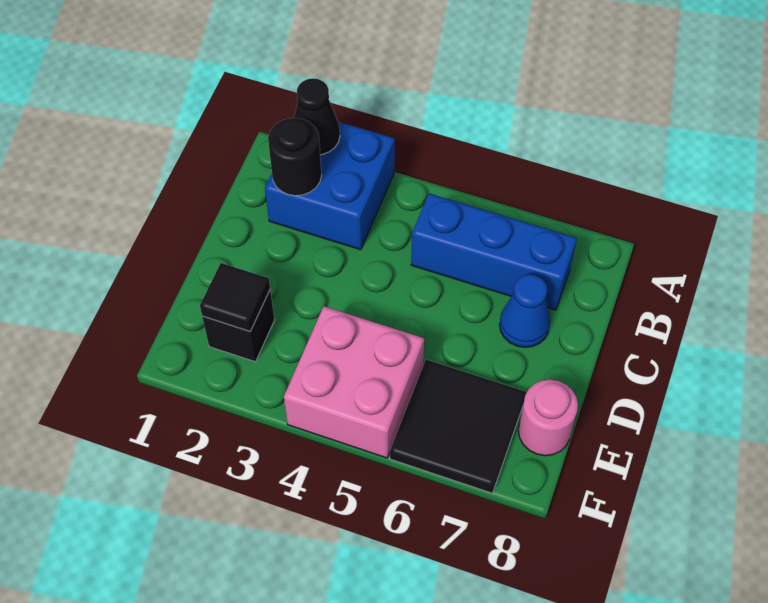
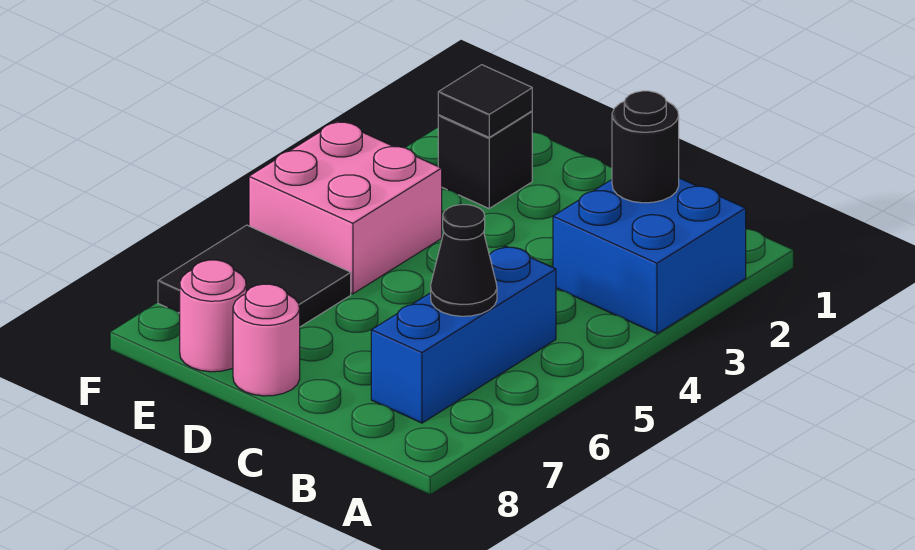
black 1x1 cone [294,78,340,155] -> black 1x1 cone moved to [431,205,497,316]
blue 1x1 cone [499,274,550,347] -> none
none -> pink 1x1 round brick [233,284,300,396]

